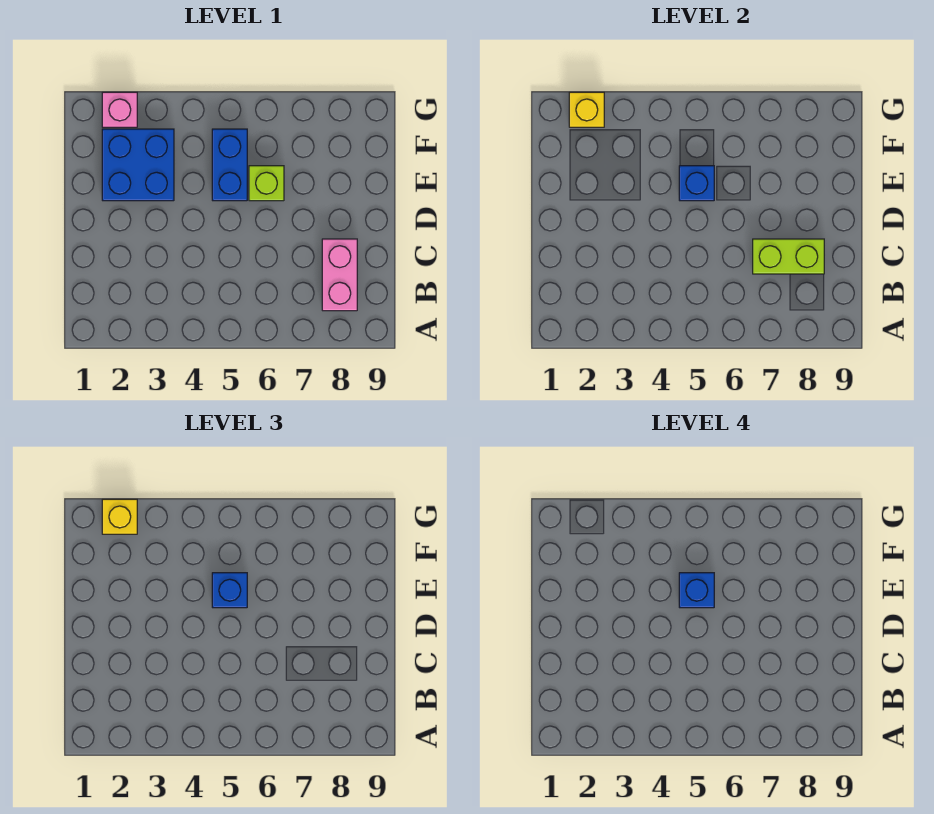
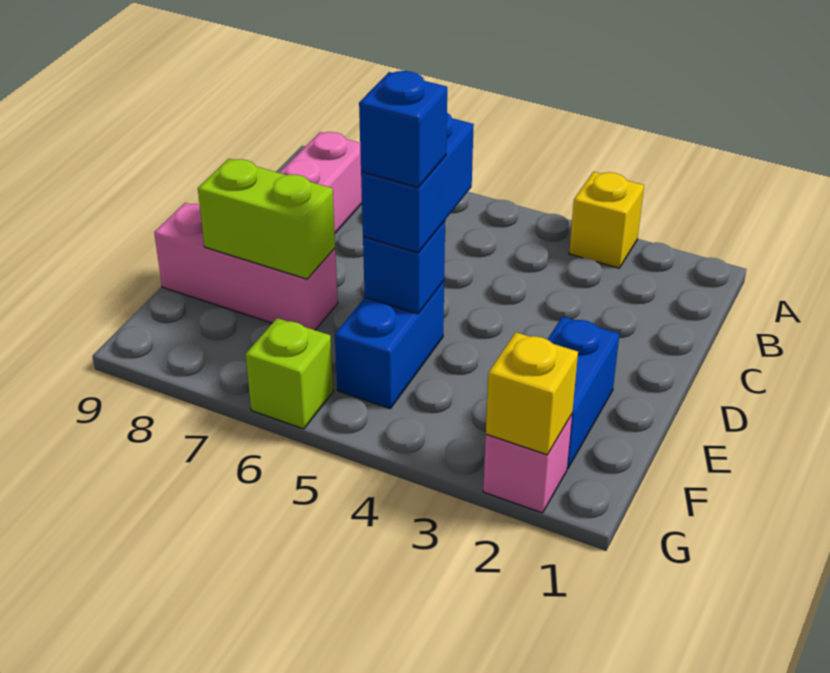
lime 1x2 brick [753,239,824,274] -> lime 1x2 brick moved to [198,159,335,279]
blue 2x2 brick [102,129,174,201] -> blue 1x2 brick [547,317,620,469]
blue 1x1 brick [212,573,247,608] -> blue 1x2 brick [361,113,474,253]
lime 1x1 brick [249,166,284,201] -> lime 1x1 brick moved to [246,318,333,429]
none -> pink 1x3 brick [154,203,338,330]
yellow 1x1 brick [102,499,137,534] -> yellow 1x1 brick moved to [569,172,644,268]

